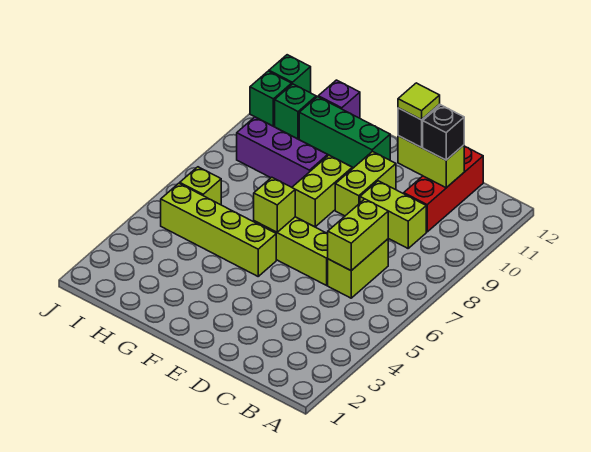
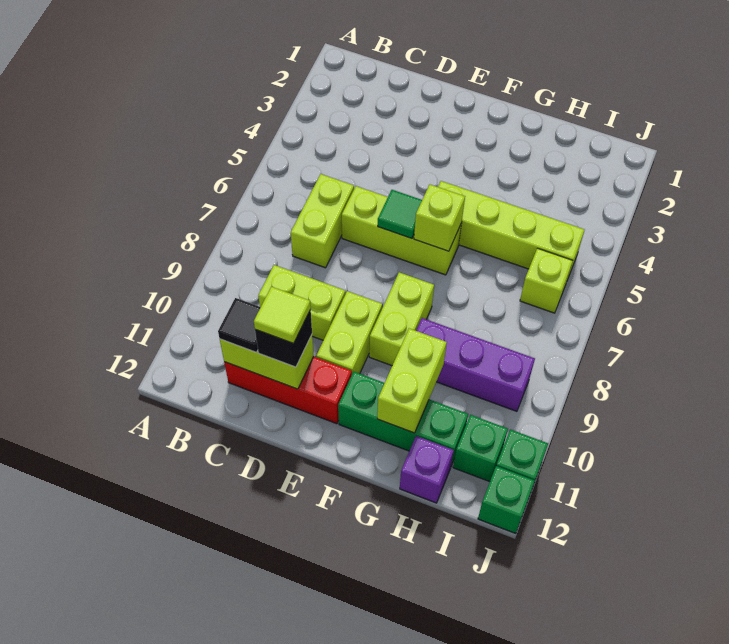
lime 1x2 brick [328,199,388,271] -> lime 1x2 brick moved to [377,328,447,433]
red 1x3 brick [404,146,483,232] -> red 1x3 brick turned to [224,357,352,424]
black 1x1 brick [423,105,464,160] -> black 1x1 tile [218,298,261,352]
none -> green 1x1 tile [378,190,422,238]

